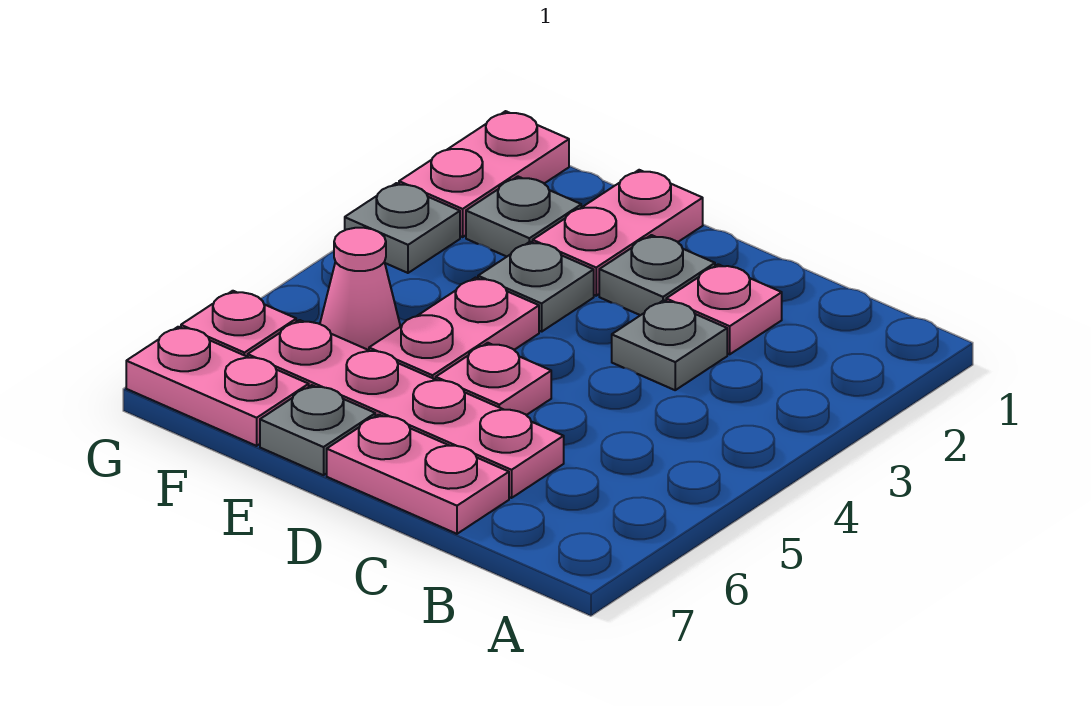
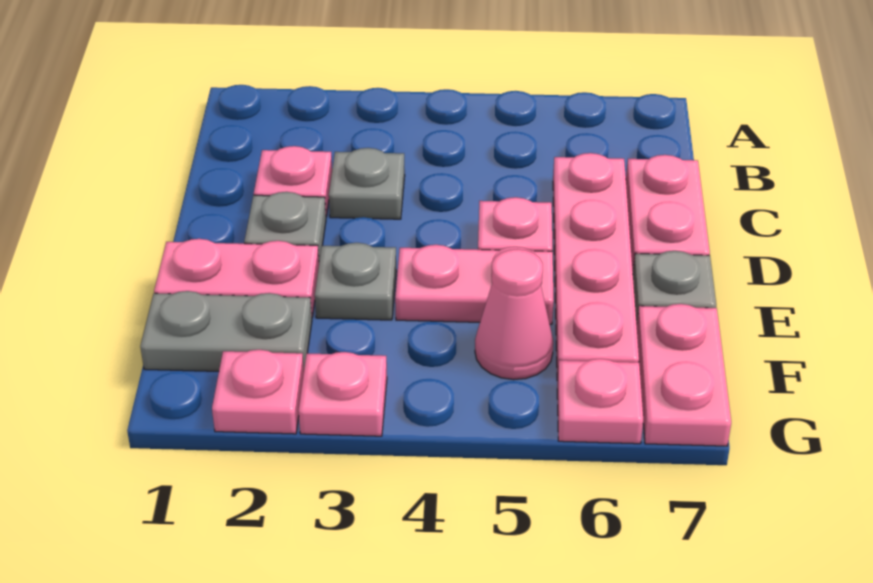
grey 1x1 plate [466,176,581,257] -> grey 1x2 plate [140,291,312,371]
pink 1x2 plate [399,111,569,237] -> pink 1x1 plate [212,350,304,434]
grey 1x1 plate [345,183,460,273] -> pink 1x1 plate [299,352,387,436]

